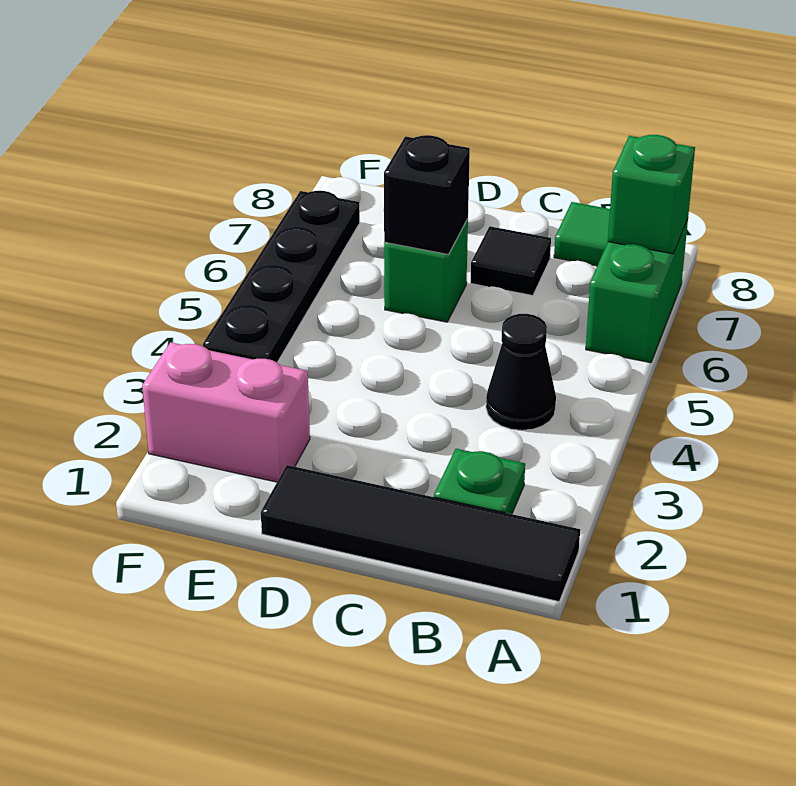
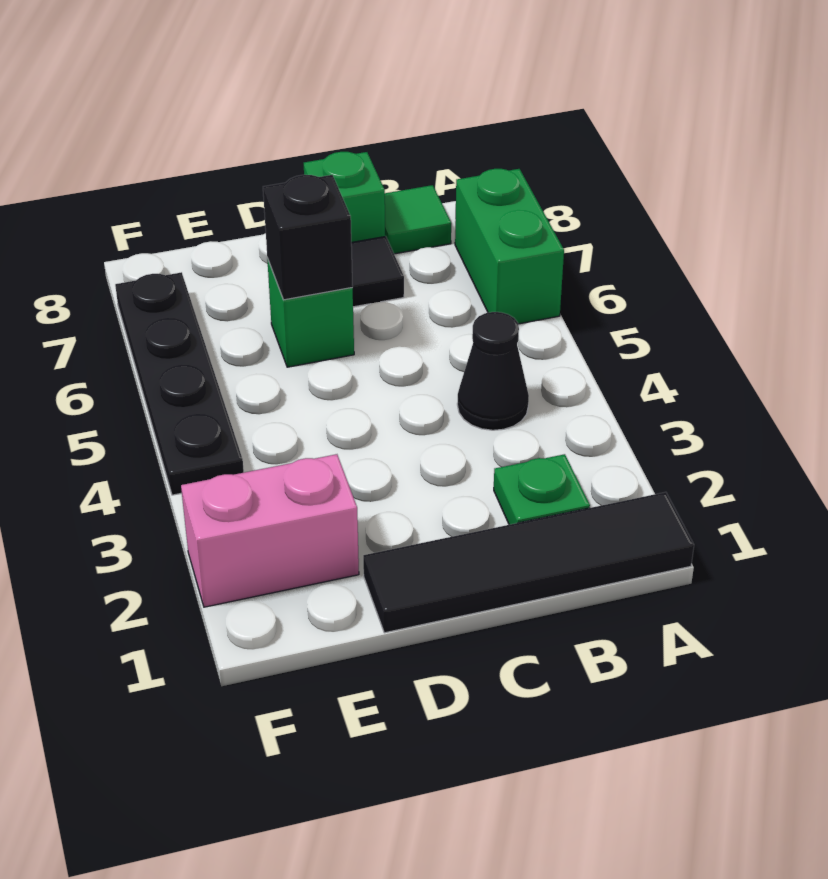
green 1x1 brick [608,135,695,254] -> green 1x1 brick moved to [304,152,385,242]

